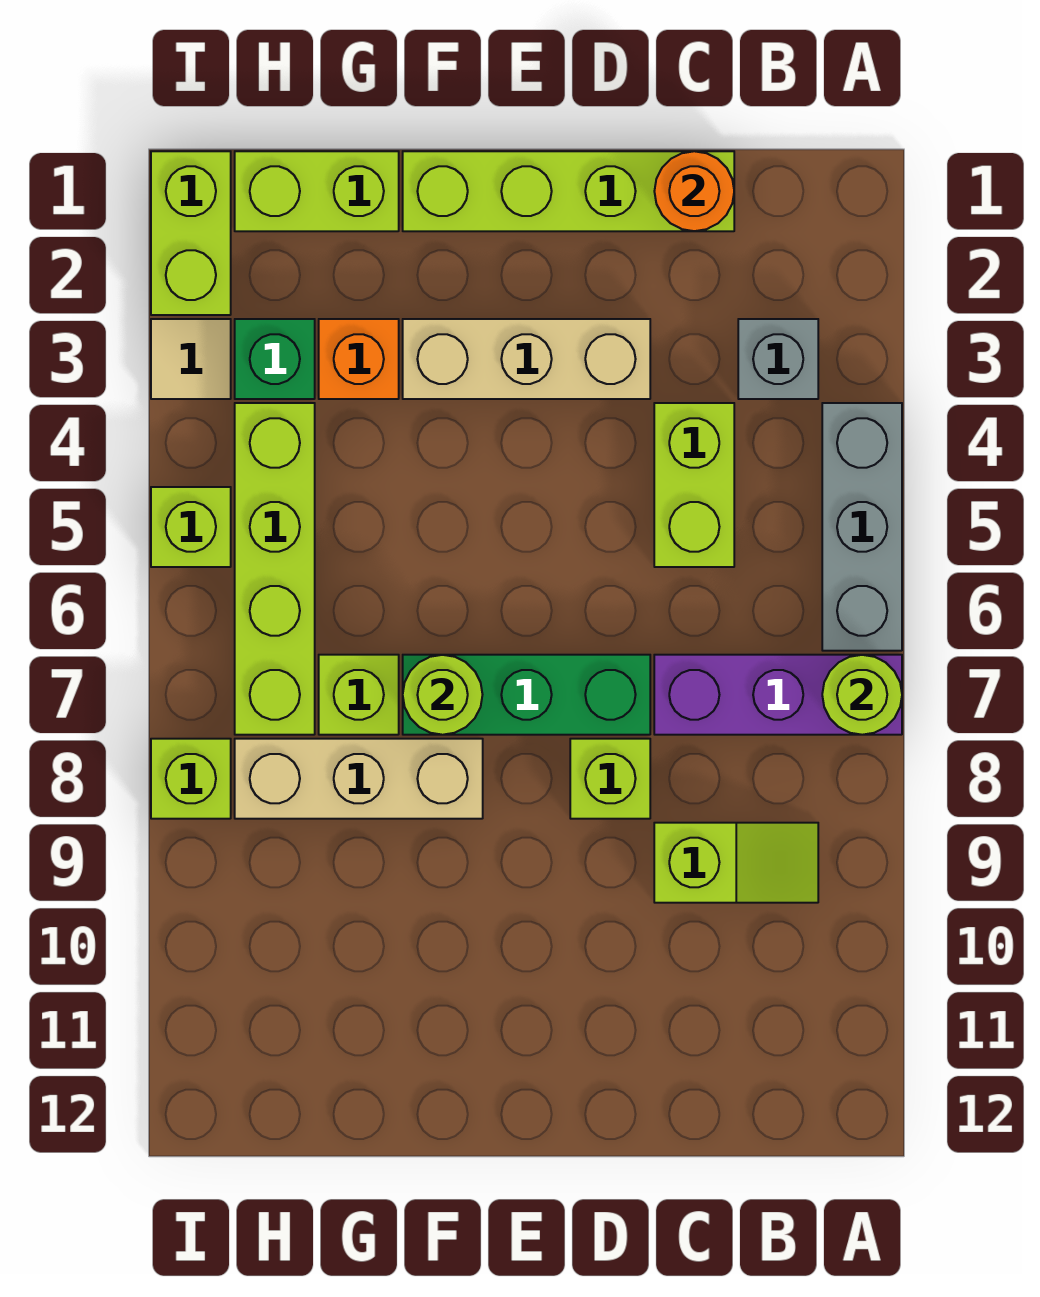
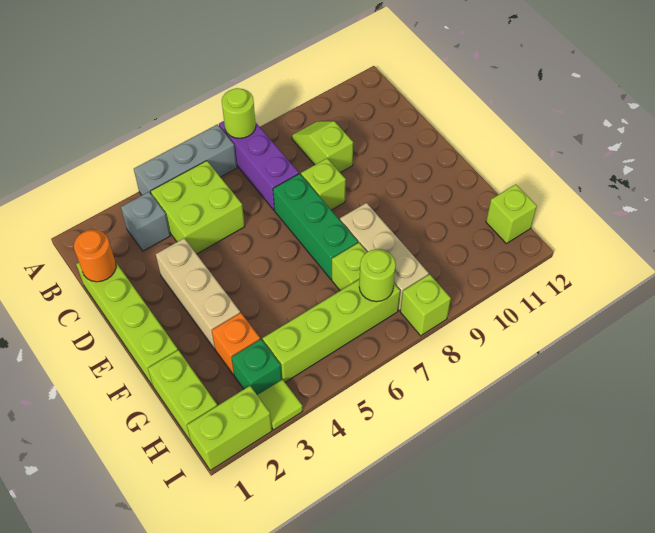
lime 1x2 brick [654,403,734,567] -> lime 2x2 brick [151,161,245,254]
lime 1x1 round brick [403,655,483,735] -> lime 1x1 round brick moved to [359,249,396,302]
tan 1x1 tile [151,319,231,399] -> lime 1x1 tile [257,380,303,430]
lime 1x1 brick [151,487,231,567] -> lime 1x1 brick moved to [486,184,537,244]

